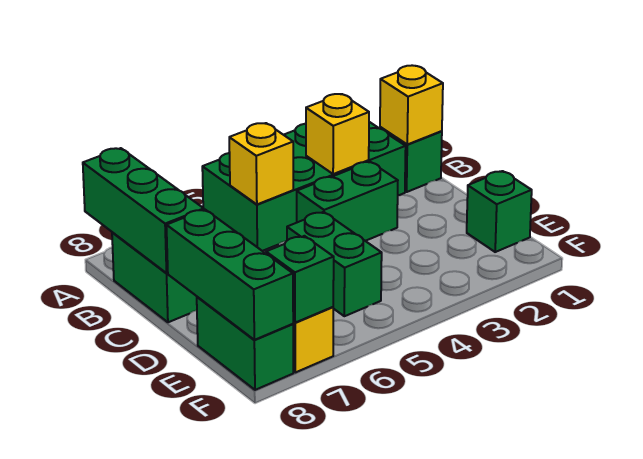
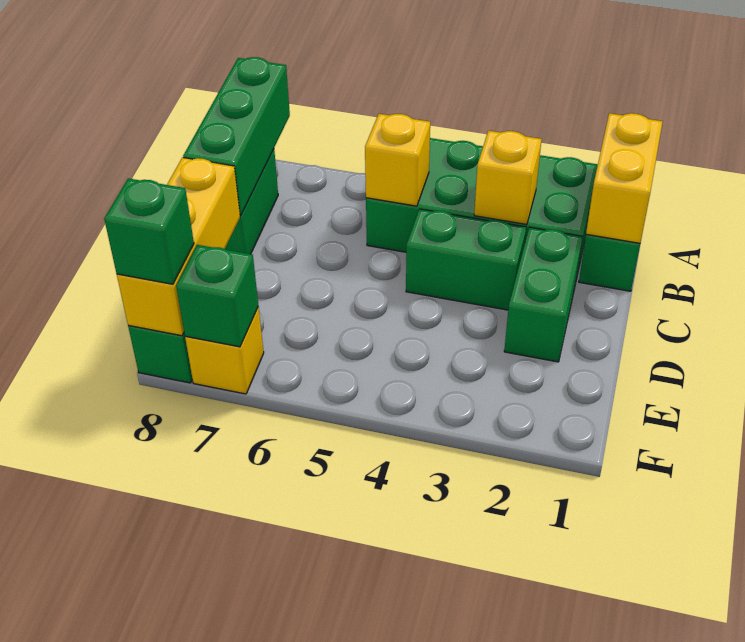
yellow 1x1 brick [380,65,443,144] -> yellow 1x2 brick [586,113,663,243]
green 1x2 brick [287,212,382,316] -> green 1x2 brick moved to [504,227,583,362]
green 1x3 brick [166,210,293,340] -> yellow 1x3 brick [117,158,240,336]
green 1x1 brick [467,171,532,252] -> green 1x1 brick moved to [104,178,194,284]

